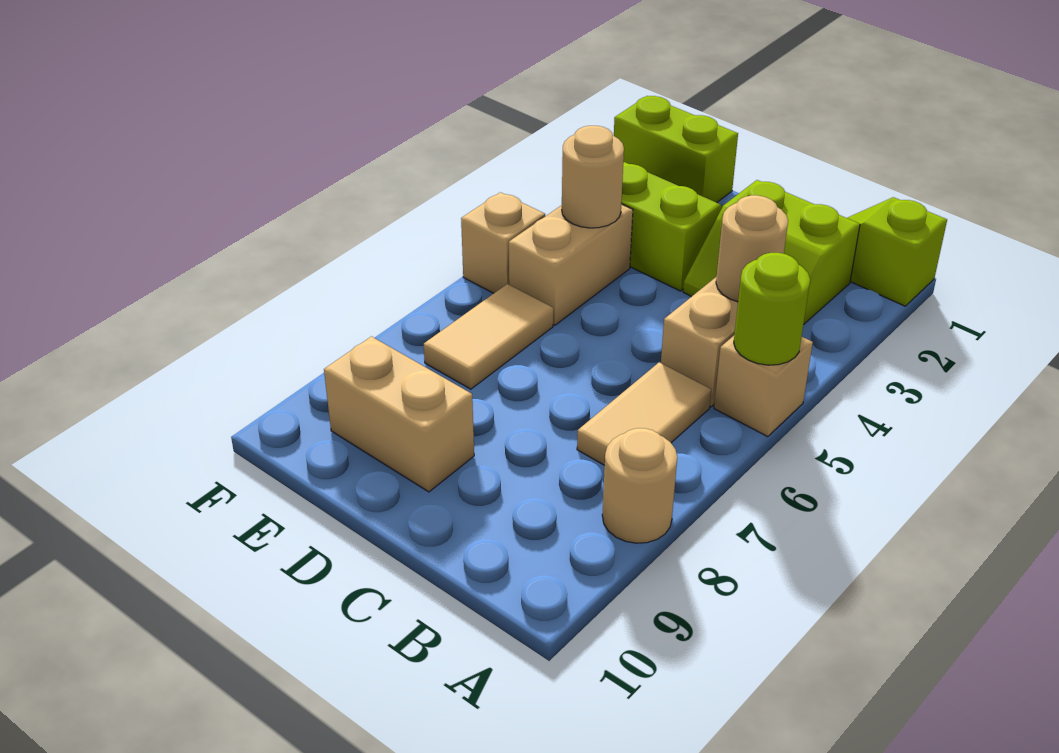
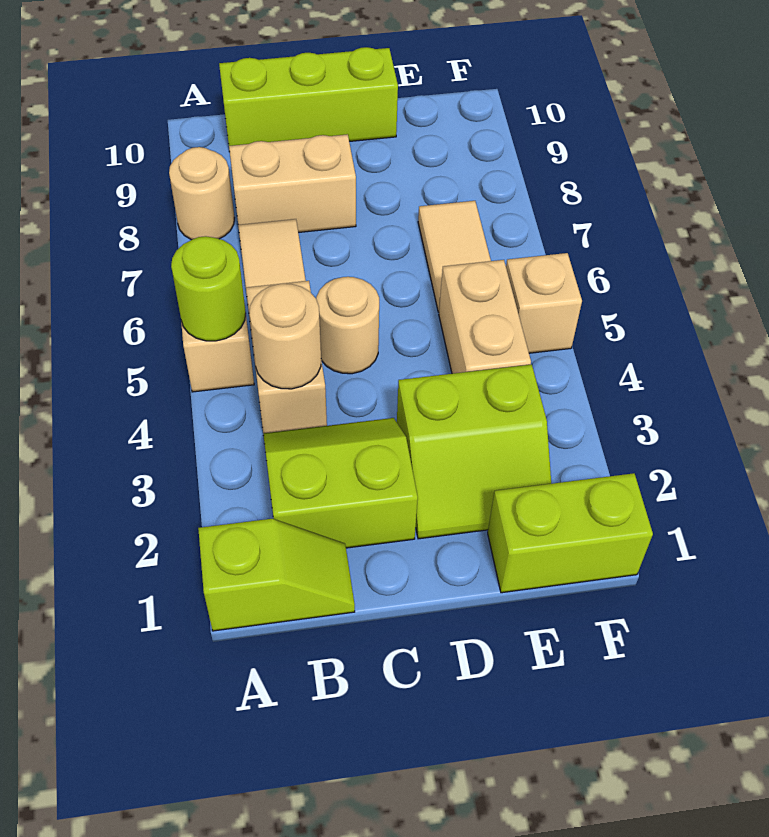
none -> lime 1x3 brick [219,47,398,152]
tan 1x2 brick [324,336,474,492] -> tan 1x2 brick moved to [229,134,356,233]
tan 1x1 round brick [562,126,624,228] -> tan 1x1 round brick moved to [316,277,379,374]

